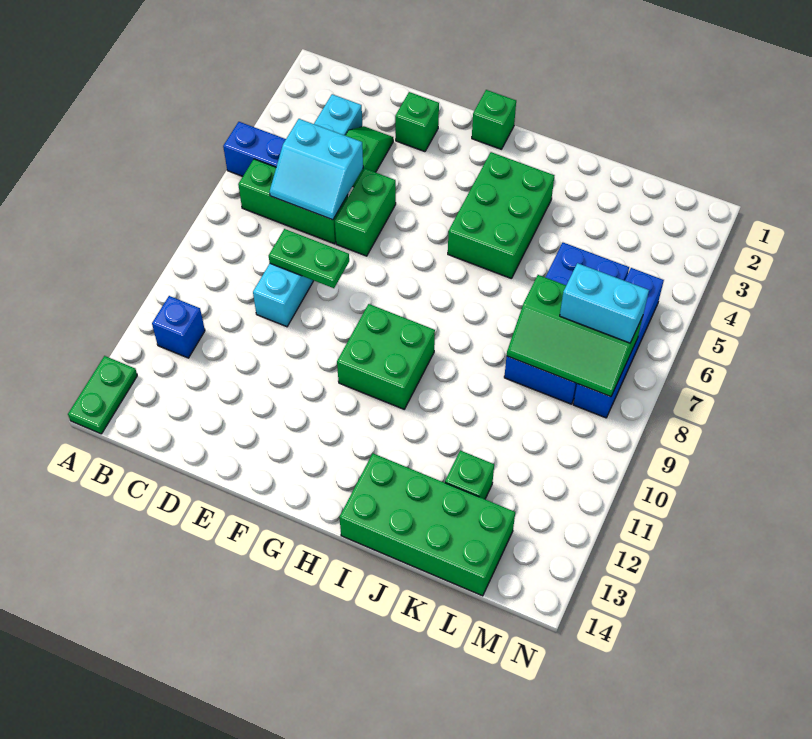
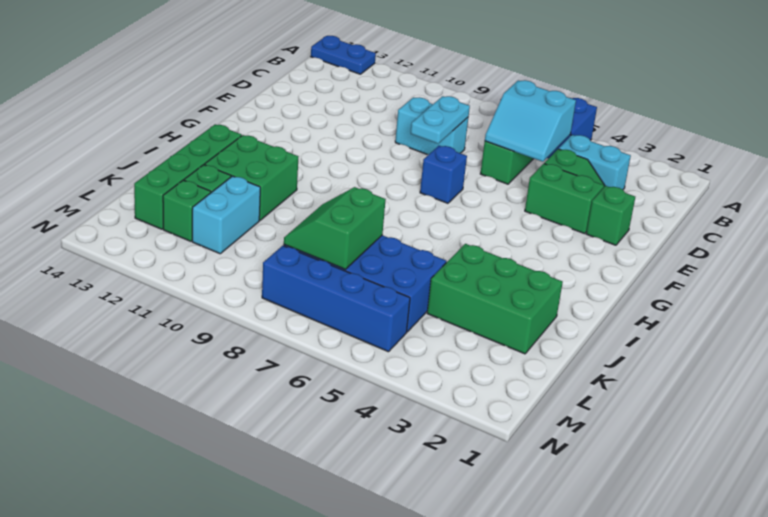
green 1x2 plate [68,356,137,434] -> blue 1x2 plate [311,36,376,74]
blue 1x1 brick [152,296,205,358] -> blue 1x1 brick moved to [420,146,467,203]
cyan 2x2 slope [270,119,363,220] -> cyan 2x2 slope turned to [485,80,576,162]
green 1x2 plate [269,229,349,288] -> cyan 1x2 plate [411,96,470,144]
green 1x2 brick [335,169,396,256] -> green 1x2 brick moved to [525,164,604,234]
green 1x1 brick [472,90,516,149] -> green 1x1 brick moved to [163,180,211,241]
green 2x2 brick [337,304,435,409] -> green 2x2 brick moved to [205,135,298,220]
green 2x3 brick [448,152,554,279] -> green 2x3 brick moved to [427,244,563,354]
green 2x4 brick [339,453,515,596] -> green 1x4 brick [134,124,242,229]
green 2x3 slope [507,275,643,397] -> green 2x2 slope [284,187,386,269]
cyan 1x2 brick [560,263,649,343] -> cyan 1x2 brick moved to [192,176,260,254]

